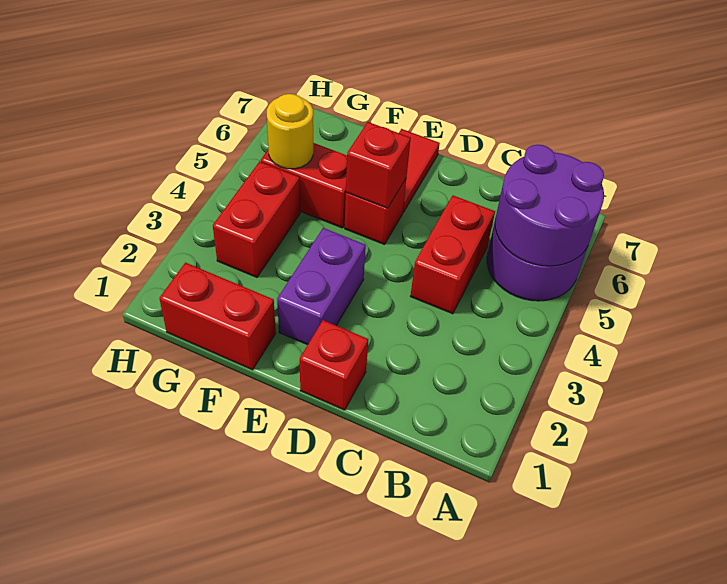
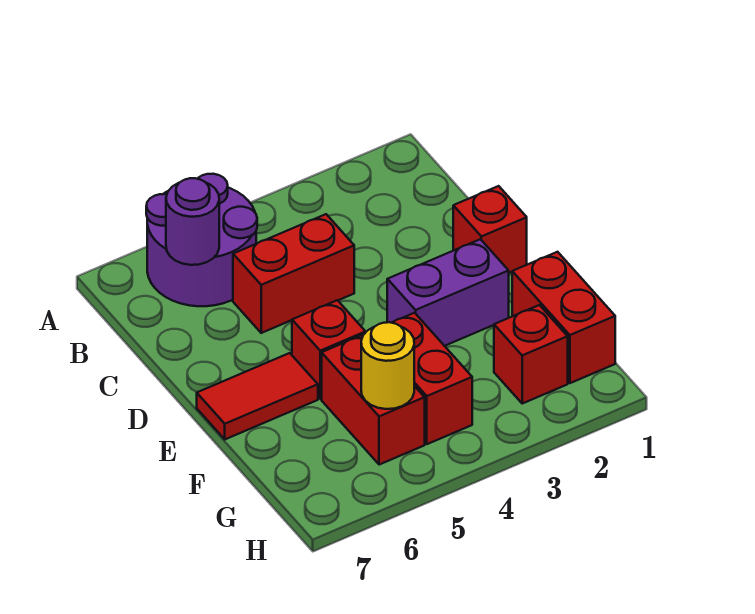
purple 2x2 round brick [495,145,604,266] -> purple 1x1 round brick [166,178,219,265]
red 1x1 brick [346,122,411,208] -> red 1x1 brick moved to [494,305,568,403]
red 1x2 brick [213,161,300,277] -> red 1x2 brick turned to [392,313,472,444]

